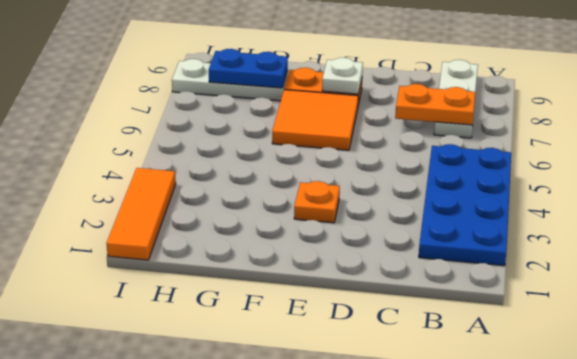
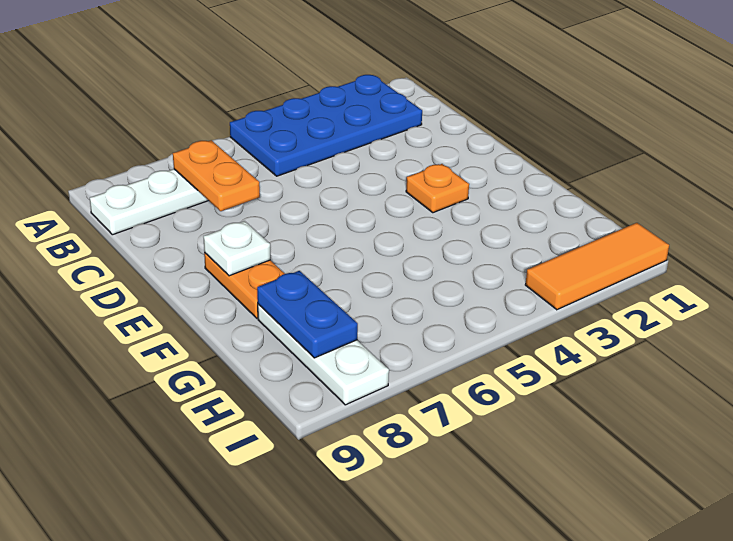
orange 2x2 tile [272,90,358,150] -> none

